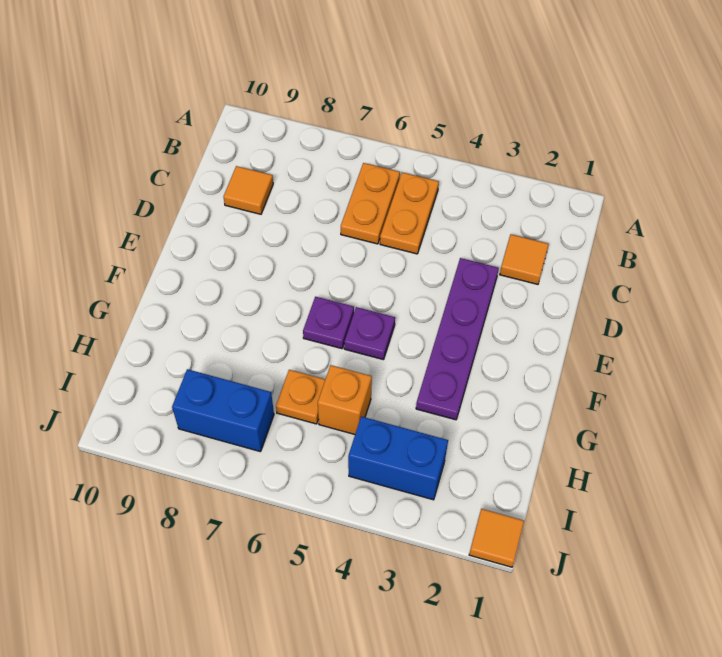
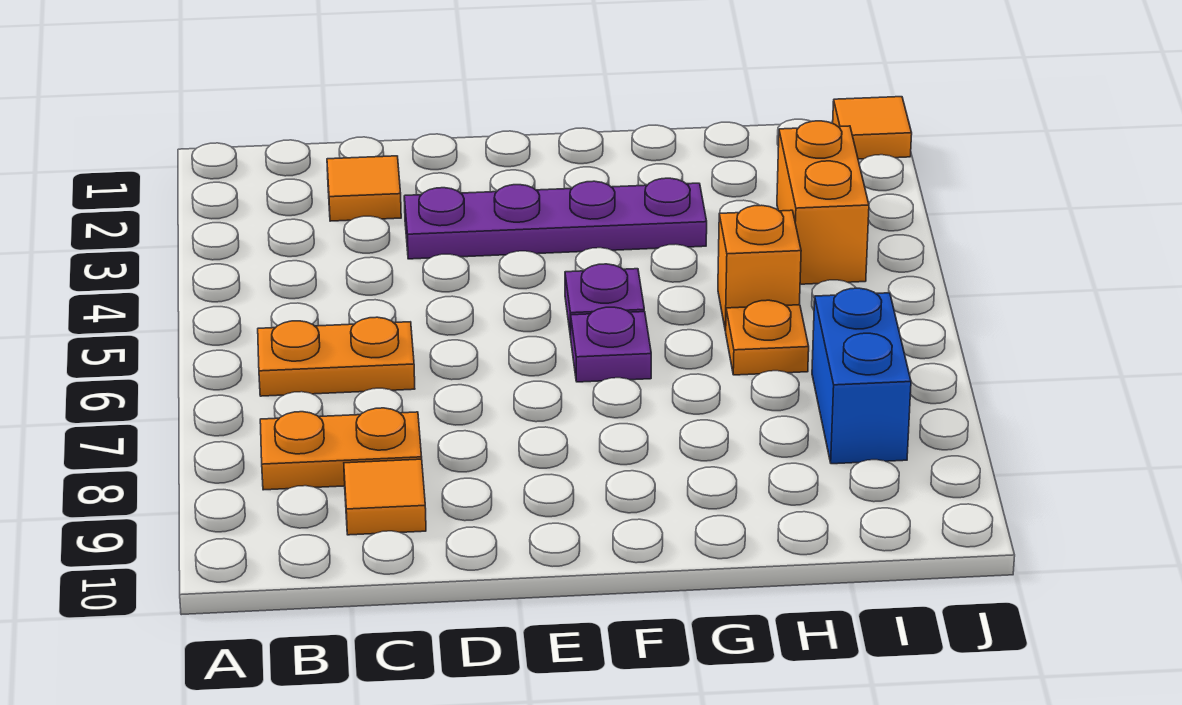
orange 1x2 plate [380,172,439,254] -> orange 1x2 plate moved to [260,408,422,490]
blue 1x2 brick [348,417,448,500] -> orange 1x2 brick [777,121,869,284]

